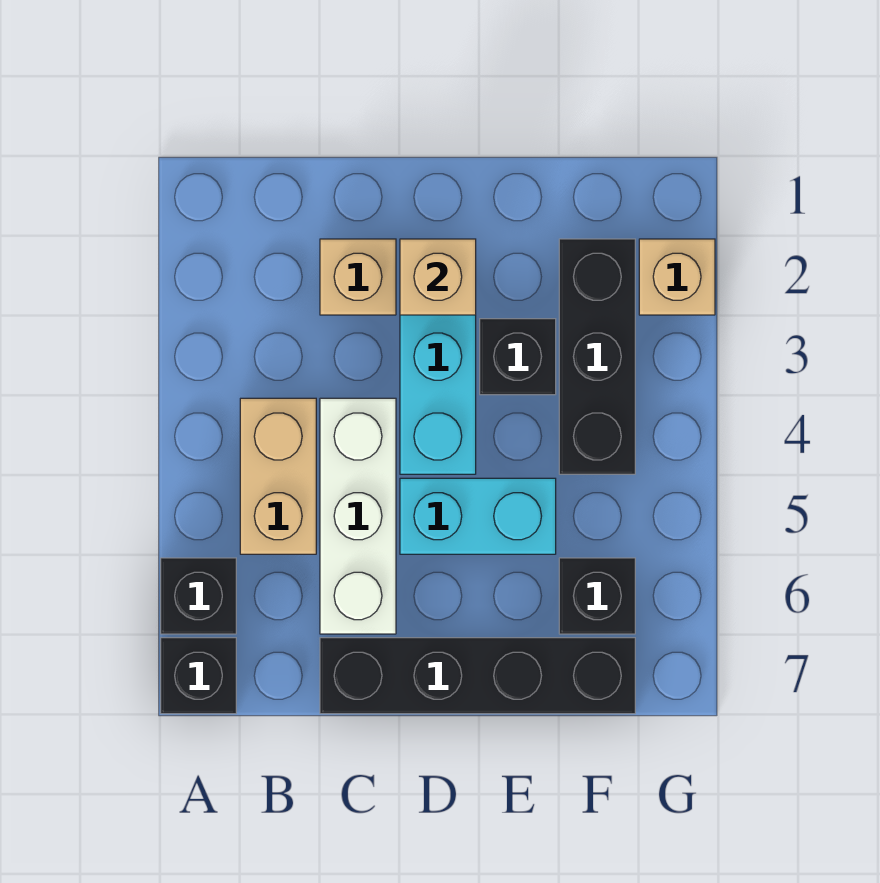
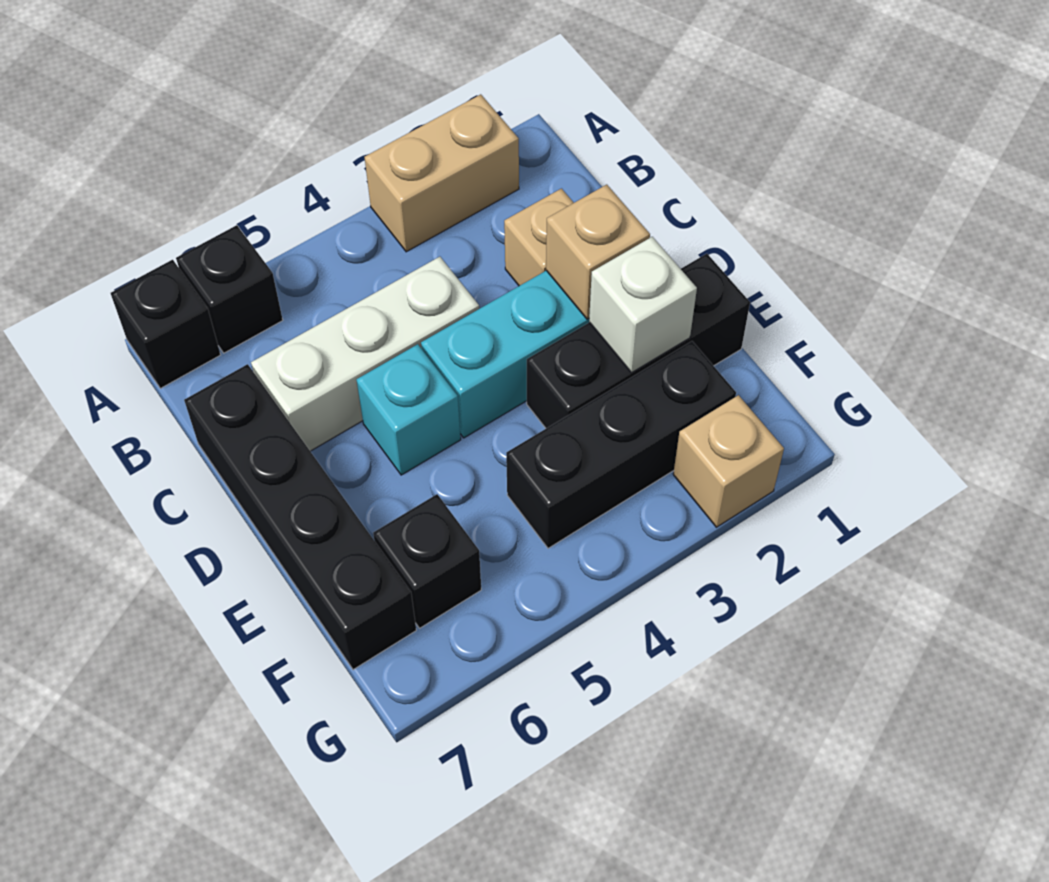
tan 1x2 brick [240,398,316,554] -> tan 1x2 brick moved to [365,94,519,252]
cyan 1x2 brick [400,478,556,554] -> cyan 1x1 brick [356,344,461,475]
none -> white 1x1 brick [589,237,697,373]
black 1x1 brick [480,319,556,395] -> black 1x3 brick [527,254,750,428]

